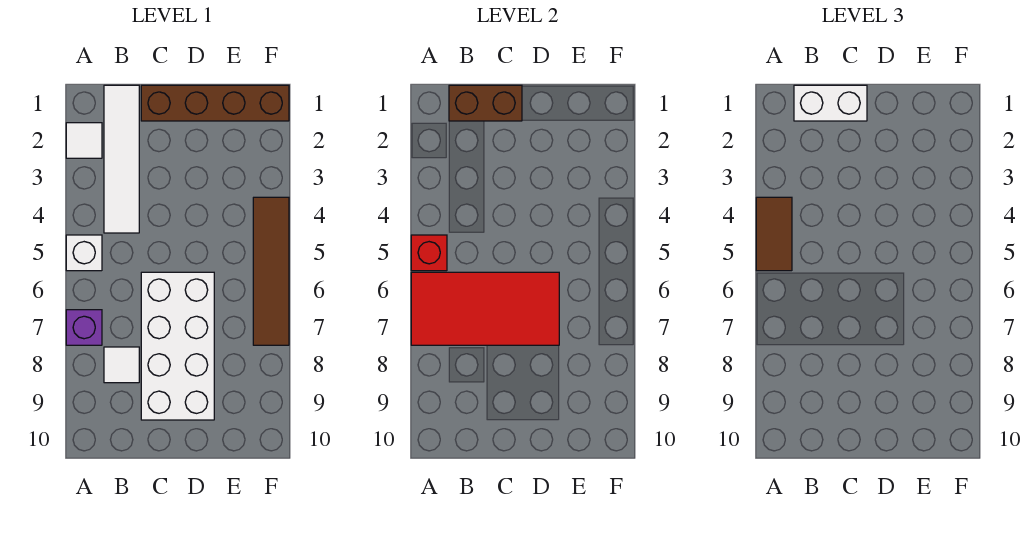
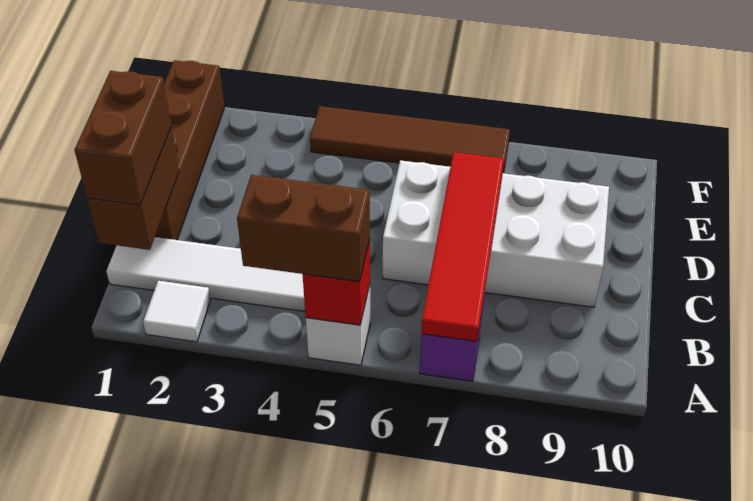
brown 1x2 tile [756,197,792,271] -> brown 1x2 brick [237,175,370,282]
red 2x4 tile [411,272,559,345] -> red 1x4 tile [421,152,504,342]
white 1x2 brick [794,85,867,121] -> brown 1x2 brick [75,71,171,205]
white 1x1 tile [104,347,139,383] -> none

